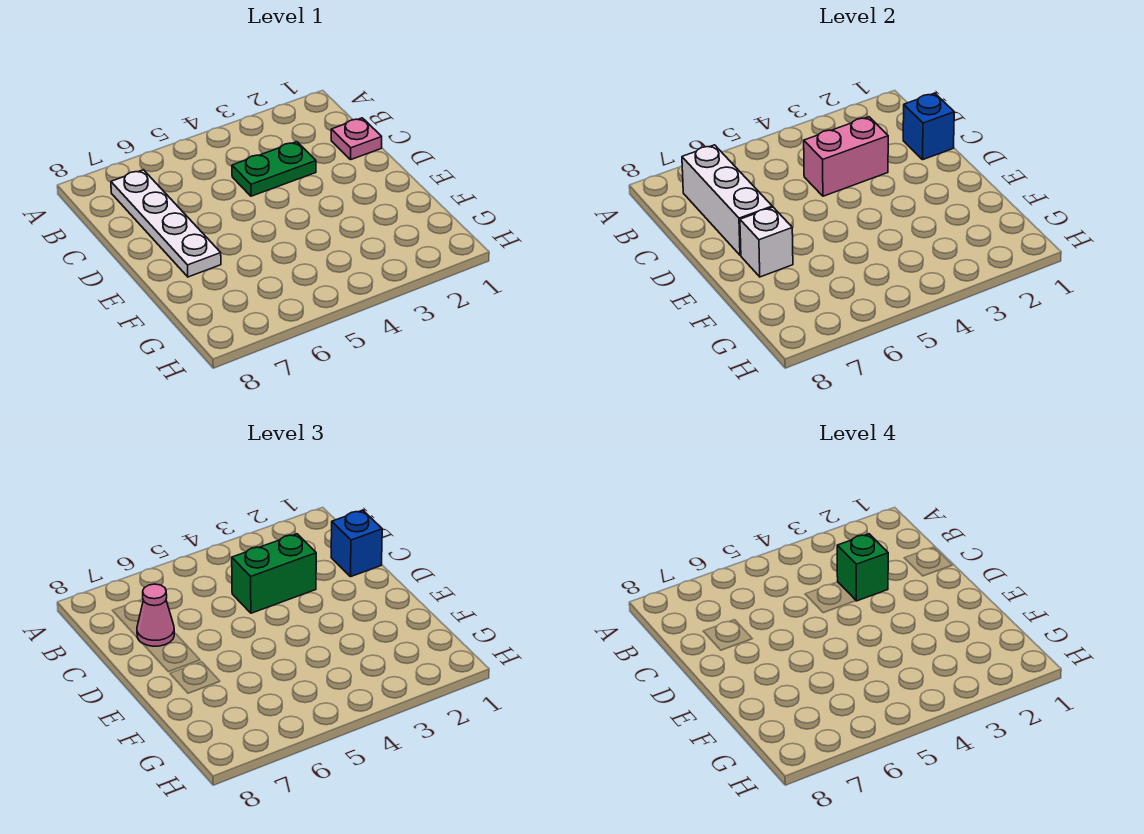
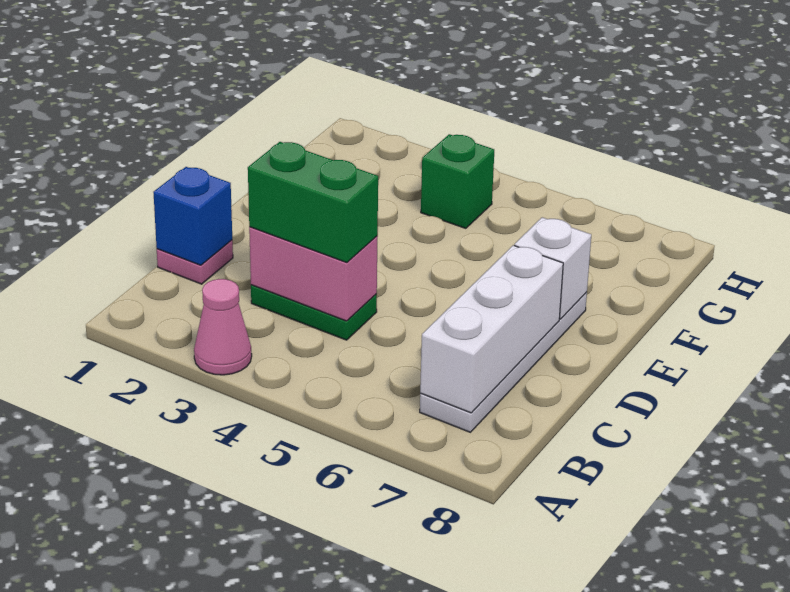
blue 1x1 brick [331,510,382,577] -> none
green 1x1 brick [837,534,888,601] -> green 1x1 brick moved to [421,134,494,228]
pink 1x1 cone [137,584,174,646] -> pink 1x1 cone moved to [194,279,252,375]

